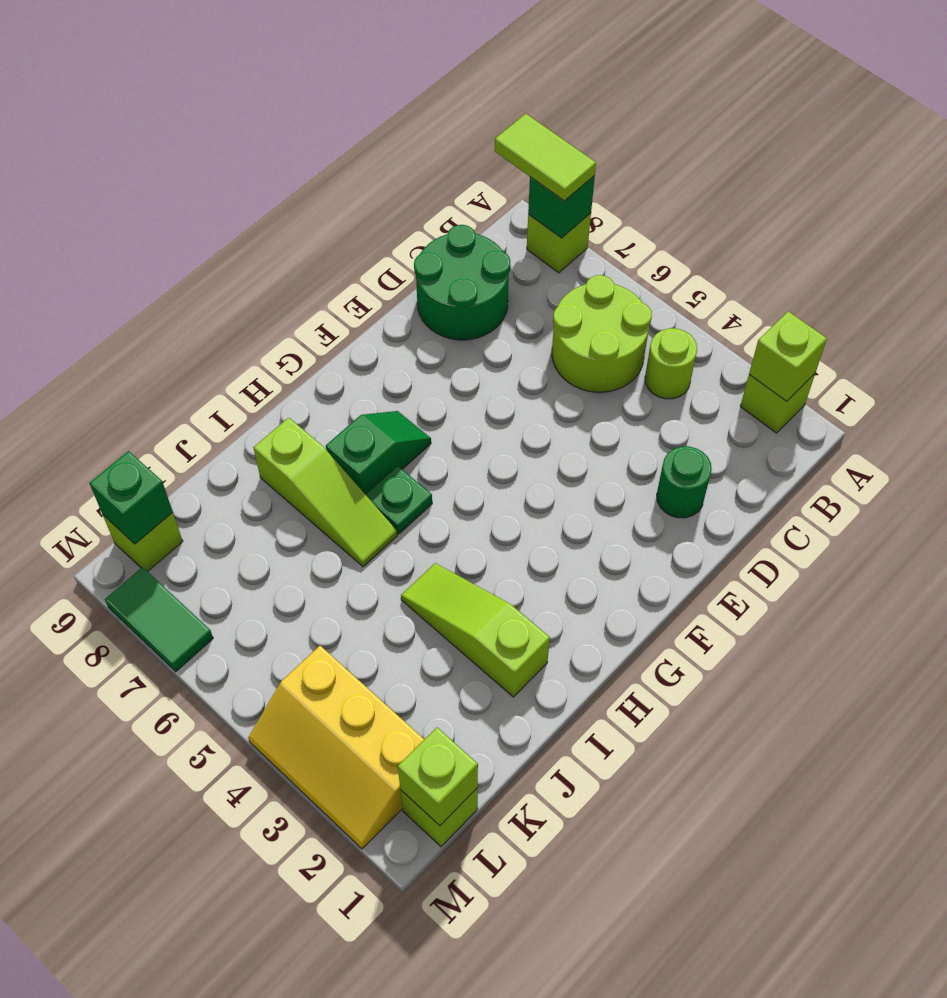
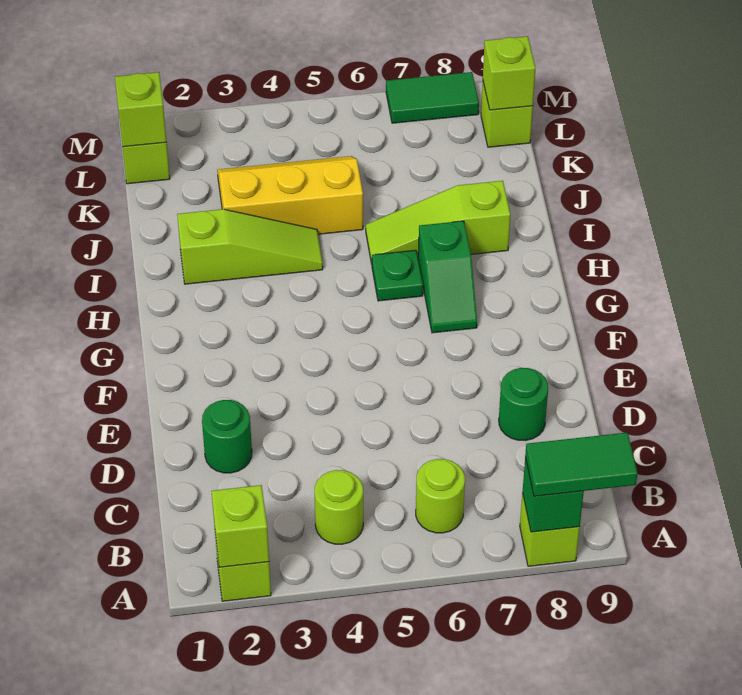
lime 1x2 tile [495,114,596,201] -> green 1x2 tile [525,433,637,496]
lime 2x2 round brick [552,275,652,392] -> lime 1x1 round brick [416,459,465,533]
green 2x2 round brick [414,225,510,340] -> green 1x1 round brick [499,368,548,441]
yellow 2x3 slope [248,646,424,849] -> yellow 2x3 slope moved to [217,156,363,234]
green 1x1 brick [90,451,173,544] -> lime 1x1 brick [483,36,536,110]

